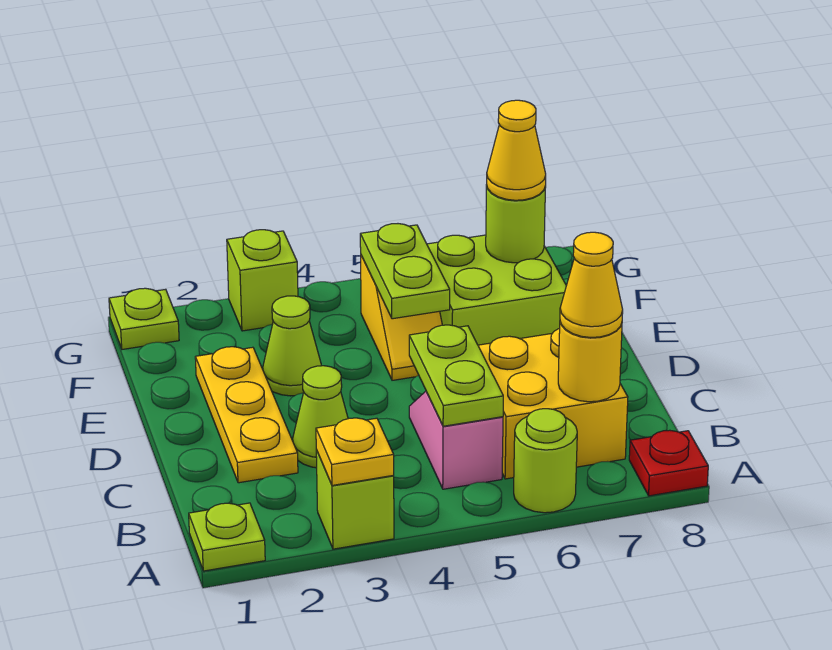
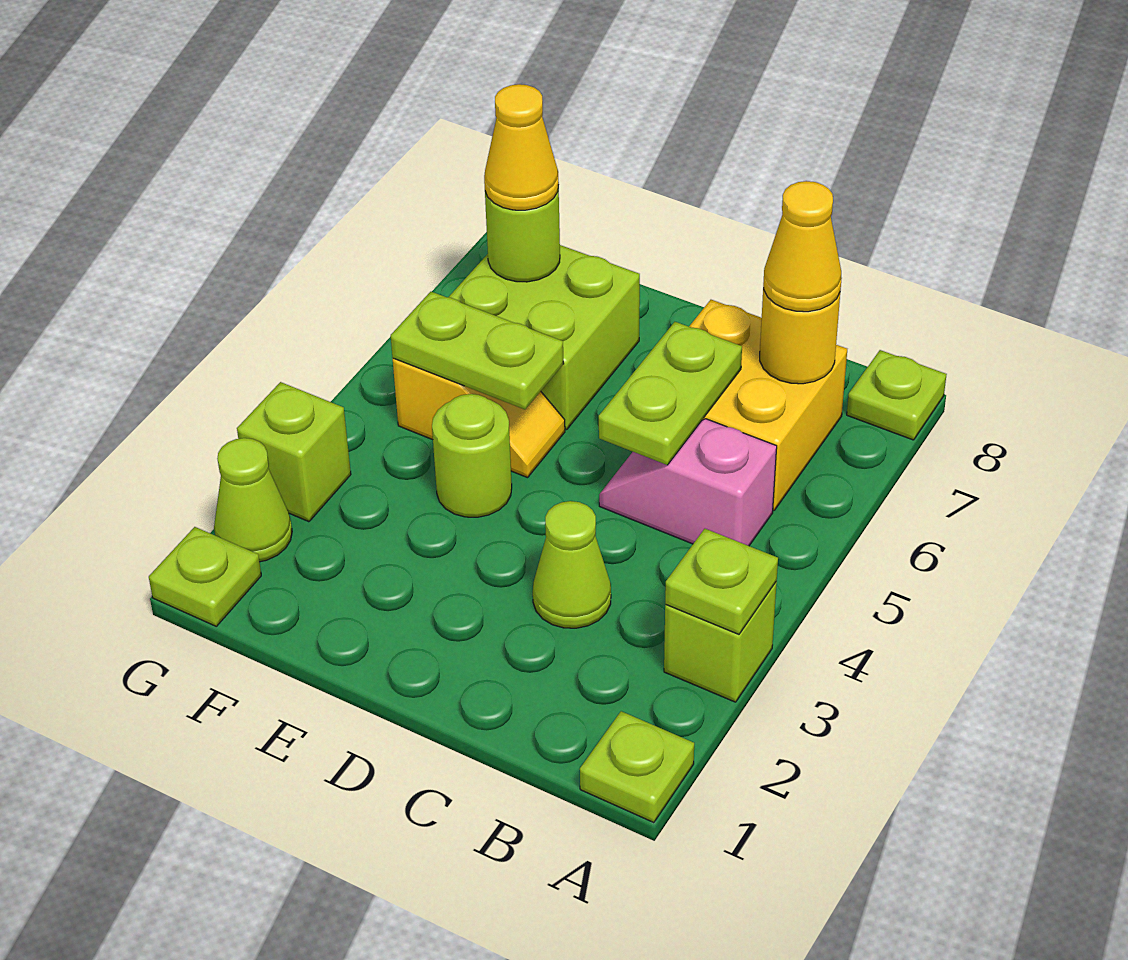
yellow 1x1 plate [316,418,394,485] -> lime 1x1 plate [665,529,778,634]
lime 1x1 round brick [514,409,577,513] -> lime 1x1 round brick moved to [432,394,512,517]
red 1x1 plate [629,430,708,496] -> lime 1x1 plate [847,350,947,440]
lime 1x2 plate [409,325,503,426] -> lime 1x2 plate turned to [599,322,742,465]
yellow 1x3 plate [195,347,298,483] -> none
lime 1x1 cone [263,296,321,396] -> lime 1x1 cone moved to [214,438,292,562]

